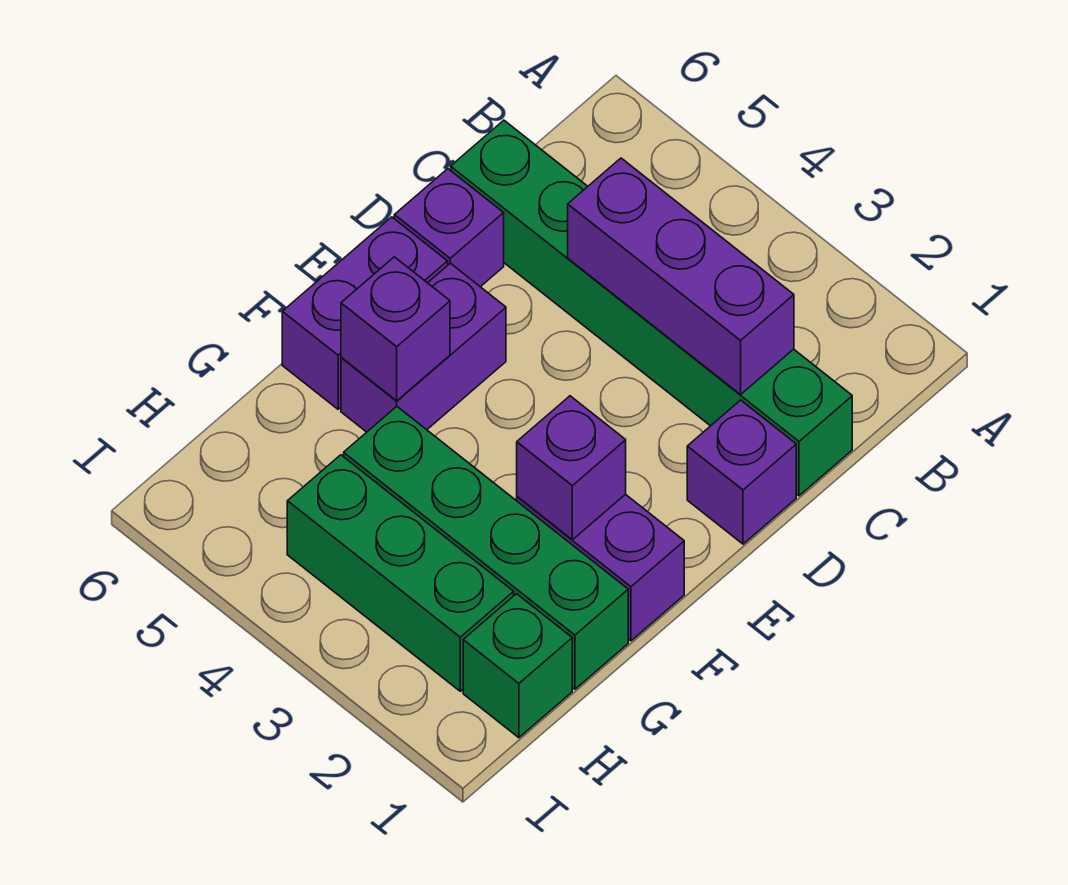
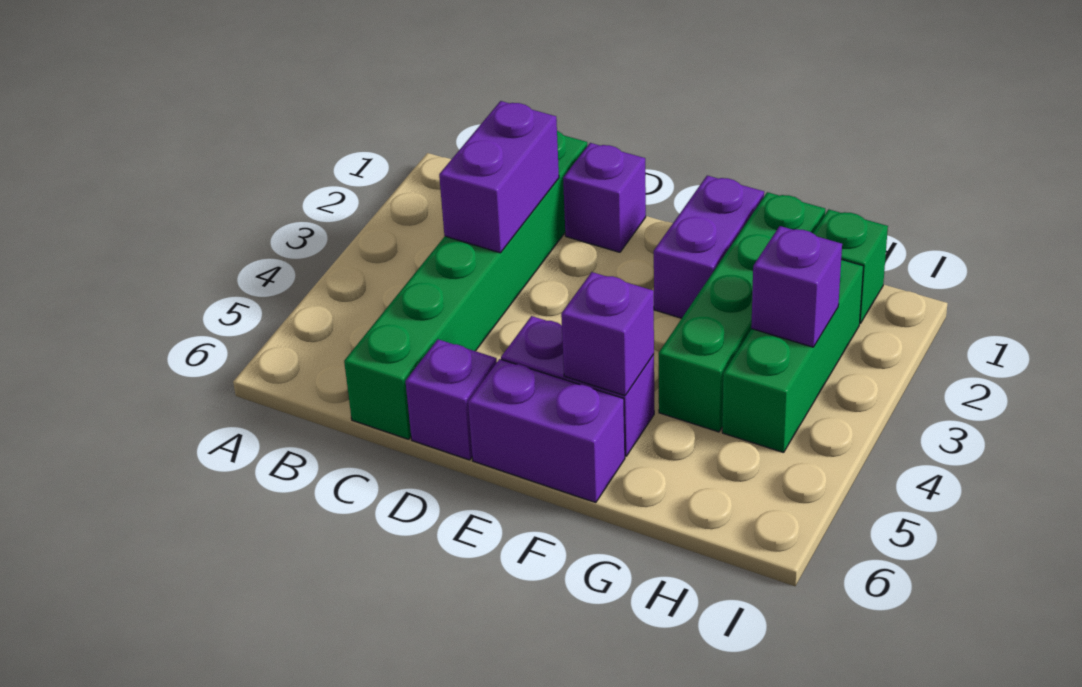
purple 1x3 brick [568,158,794,395] -> purple 1x2 brick [439,101,559,253]
purple 1x1 brick [517,396,626,540] -> purple 1x1 brick moved to [751,226,842,347]

